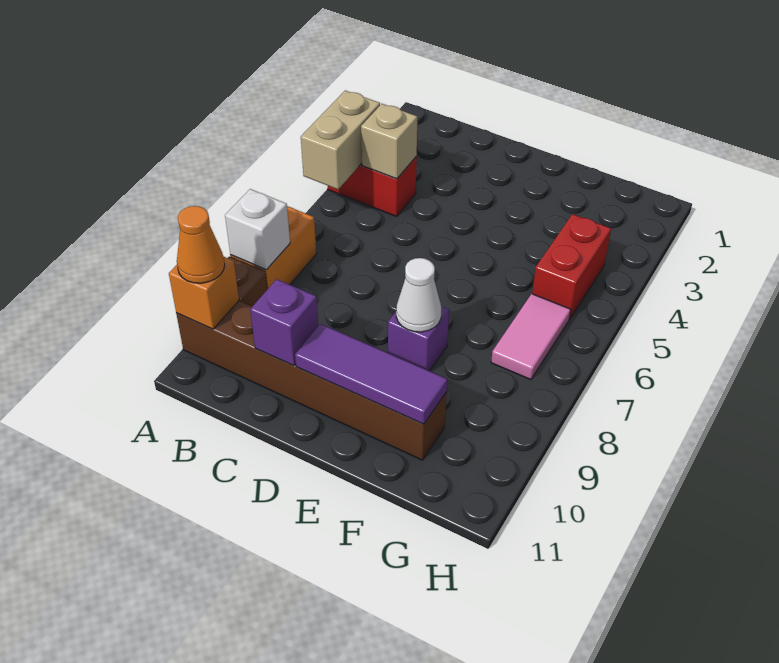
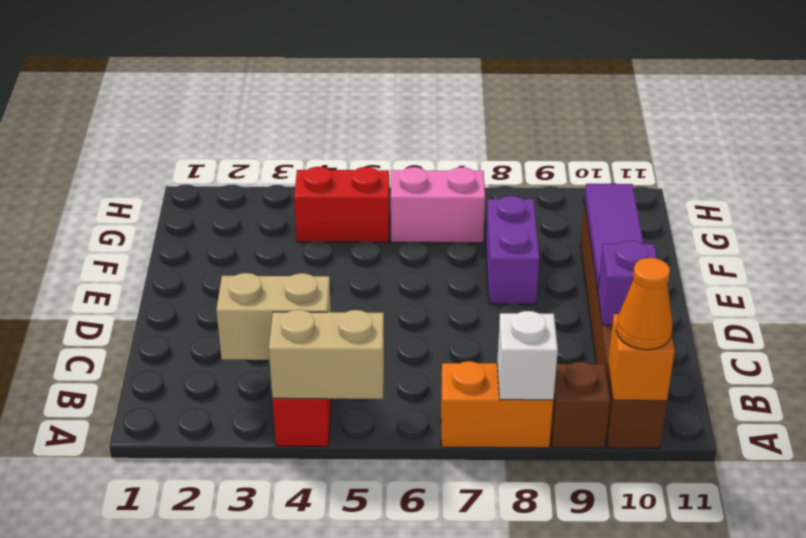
tan 1x1 brick [361,104,417,179] -> tan 1x2 brick [216,273,331,360]
purple 1x1 brick [388,306,449,371] -> purple 1x2 brick [486,196,540,304]
white 1x1 cone [396,258,441,332] -> none
pink 1x2 tile [491,294,571,380] -> pink 1x2 brick [391,167,485,243]

